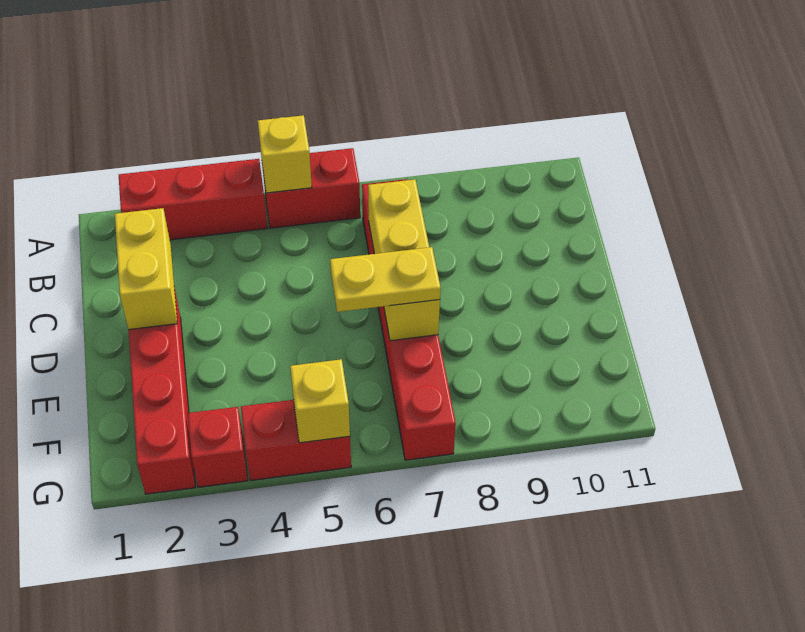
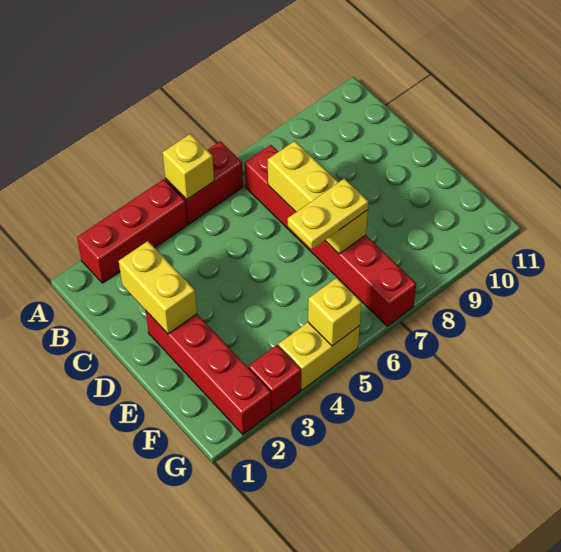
red 1x2 brick [241,400,351,480] -> yellow 1x2 brick [278,322,360,390]

